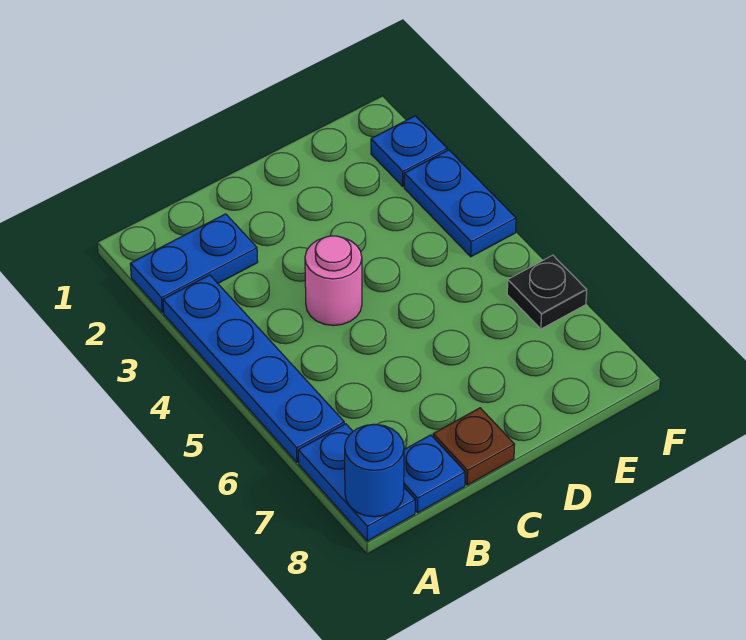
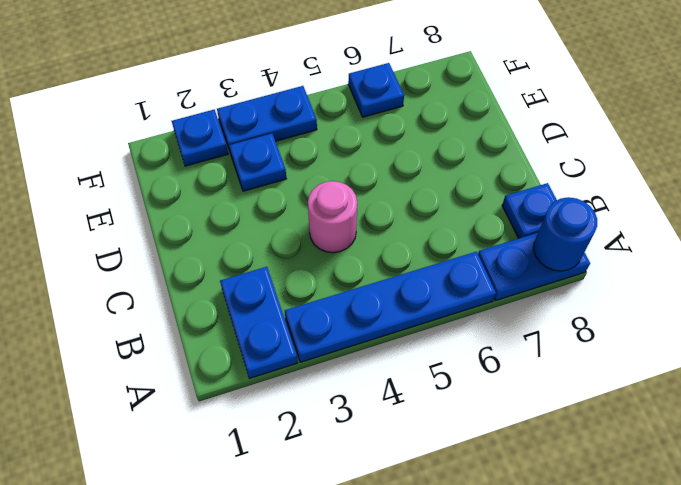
brown 1x1 plate [433,408,515,485] -> none
none -> blue 1x1 plate [229,134,286,191]
black 1x1 plate [507,255,587,329] -> blue 1x1 plate [348,63,404,117]

